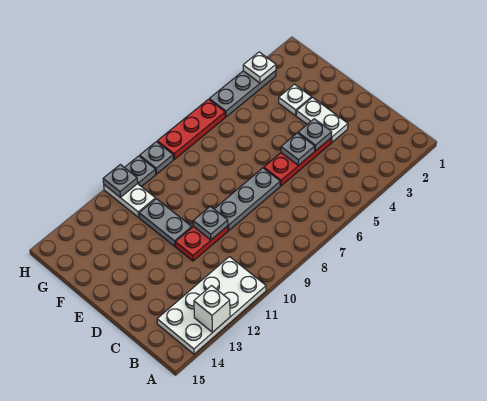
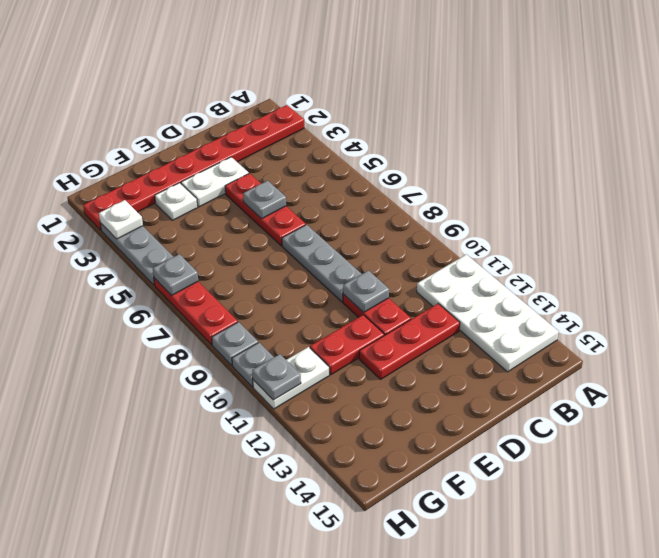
none -> red 1x8 plate [83,105,304,230]
white 1x1 brick [194,286,230,333] -> none
none -> red 1x3 plate [359,304,460,379]
grey 1x1 plate [298,119,332,151] -> grey 1x1 plate moved to [153,254,198,296]
grey 1x2 plate [139,199,192,246] -> red 1x2 plate [310,315,384,375]

